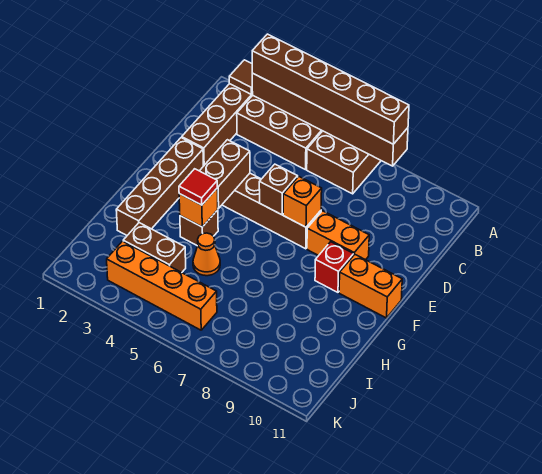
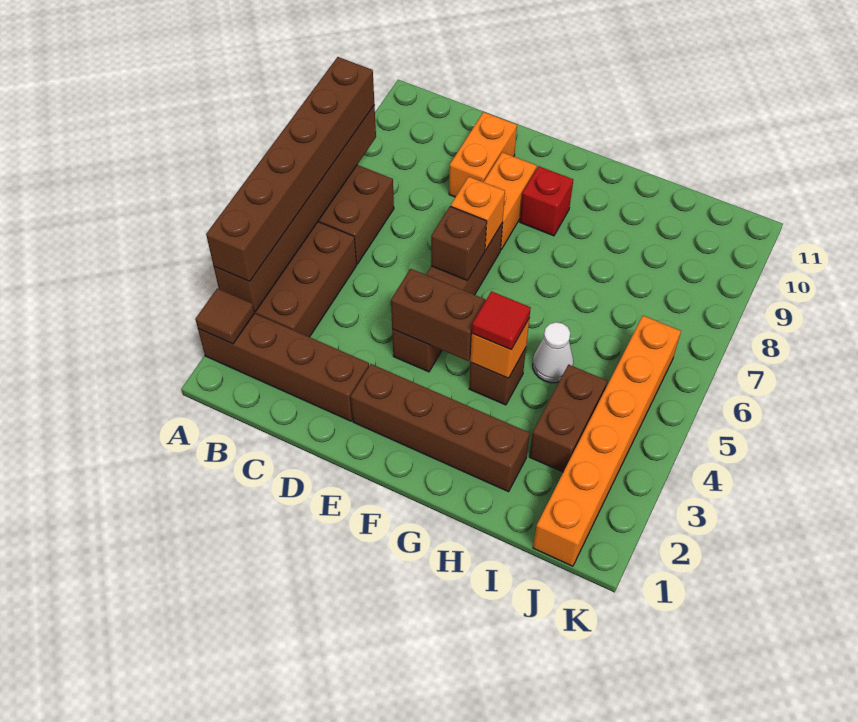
orange 1x2 brick [339,254,402,318] -> orange 1x2 brick moved to [449,112,517,197]
orange 1x1 cone [193,233,220,276] -> white 1x1 cone [533,322,573,383]
orange 1x4 brick [107,241,217,330] -> orange 1x6 brick [533,316,681,566]

